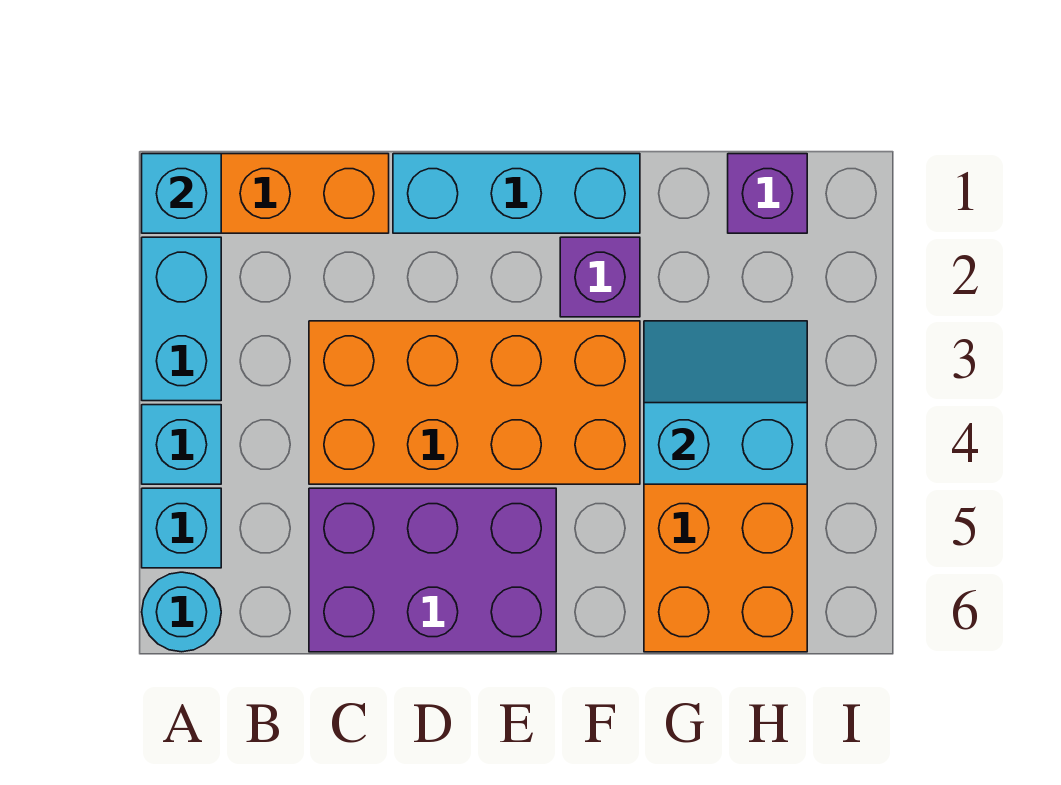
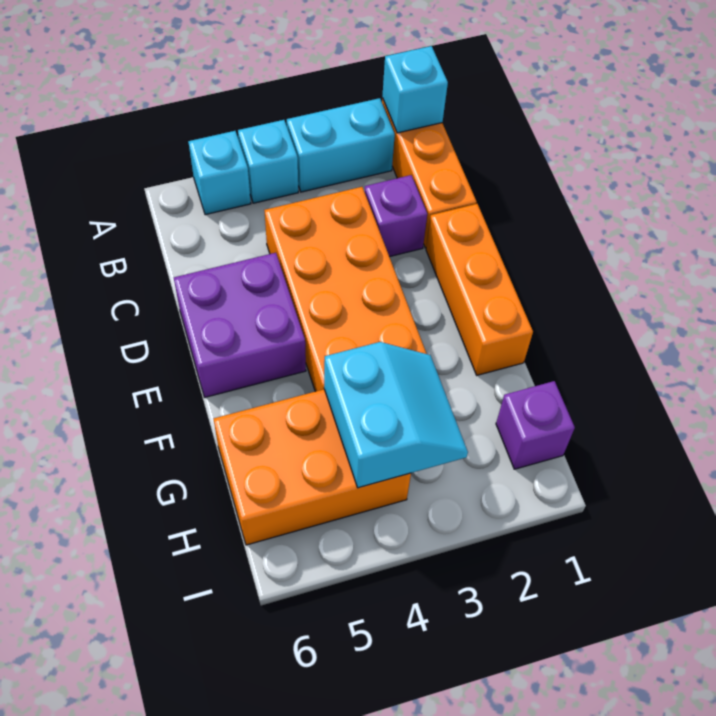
cyan 1x1 round brick [142,572,221,652] -> none
purple 2x3 brick [309,488,556,652] -> purple 2x2 brick [174,253,306,397]
cyan 1x3 brick [393,154,640,233] -> orange 1x3 brick [426,204,533,375]
purple 1x1 brick [560,237,640,317] -> purple 1x1 brick moved to [364,175,427,257]

